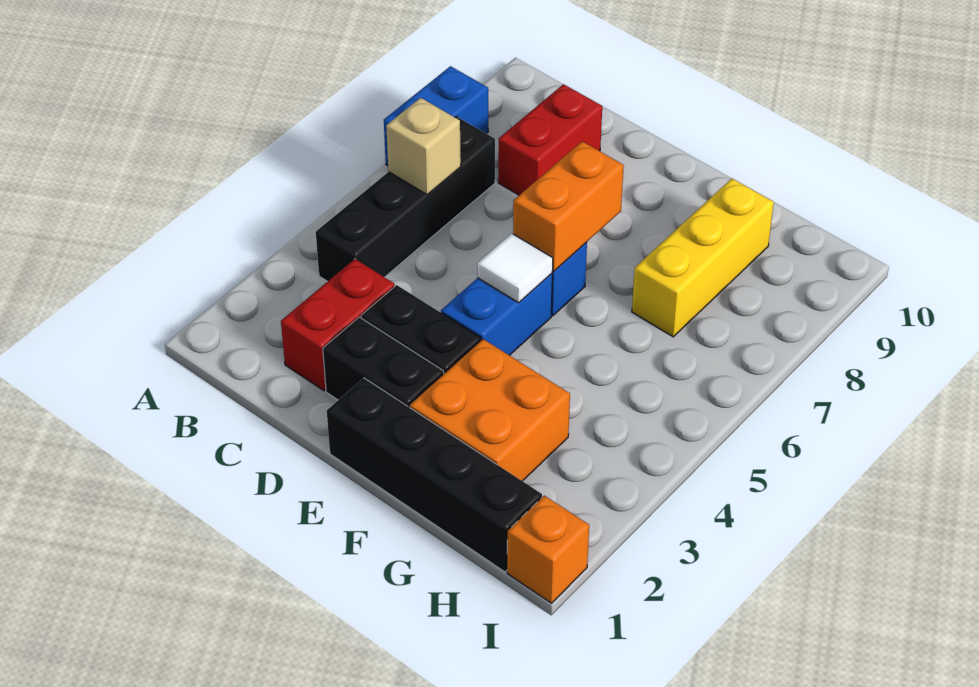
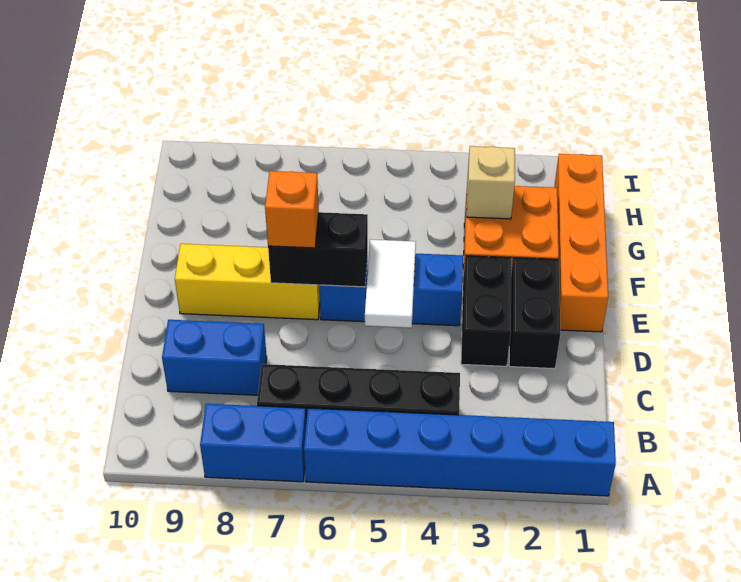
none -> blue 1x6 brick [304,408,616,496]
tan 1x1 brick [386,98,461,195] -> tan 1x1 brick moved to [466,146,515,219]
red 1x2 brick [281,259,395,391] -> none
red 1x2 brick [498,84,602,195] -> blue 1x2 brick [162,320,267,395]
black 1x4 brick [327,378,542,572] -> orange 1x4 brick [554,154,608,332]
white 1x1 tile [477,233,553,303] -> white 1x2 tile [365,239,416,328]
orange 1x2 brick [513,141,624,271] -> black 1x2 brick [268,212,368,287]
yellow 1x3 brick [632,179,774,337] -> yellow 1x3 brick moved to [175,244,320,320]
orange 1x1 brick [507,496,589,603] -> orange 1x1 brick moved to [265,171,319,248]

